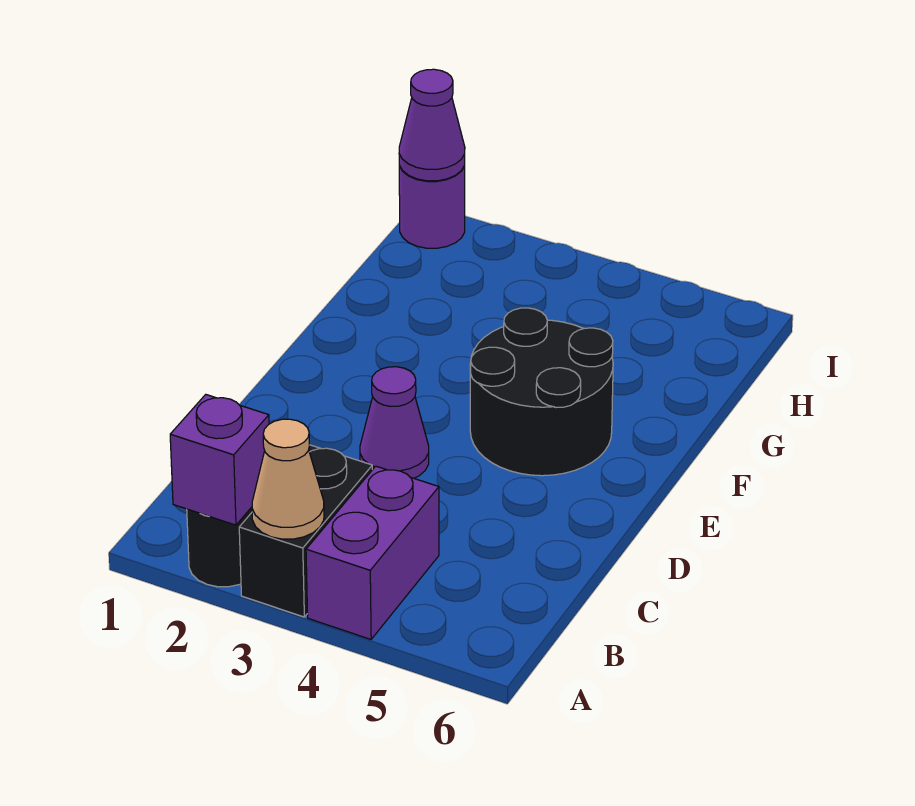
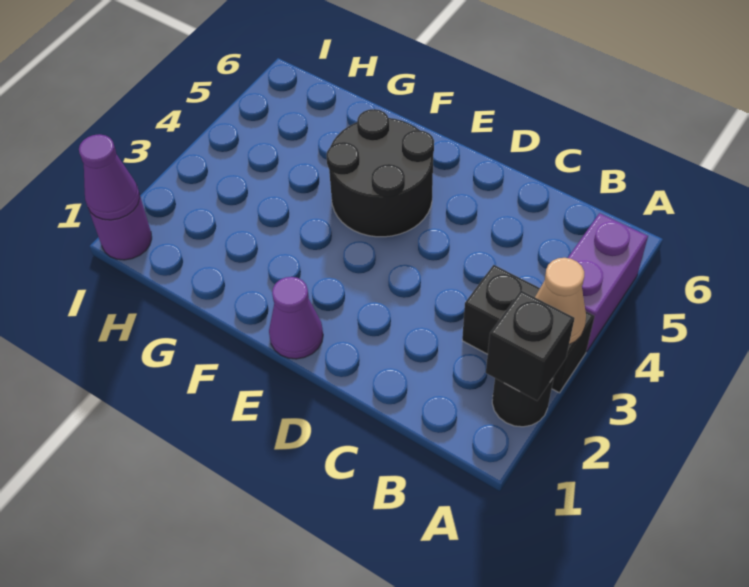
purple 1x1 brick [170,395,269,525] -> black 1x1 brick [486,291,574,401]
purple 1x2 brick [306,466,439,639] -> purple 1x2 brick turned to [568,213,648,351]
purple 1x1 cone [360,367,429,478] -> purple 1x1 cone moved to [269,277,323,359]

